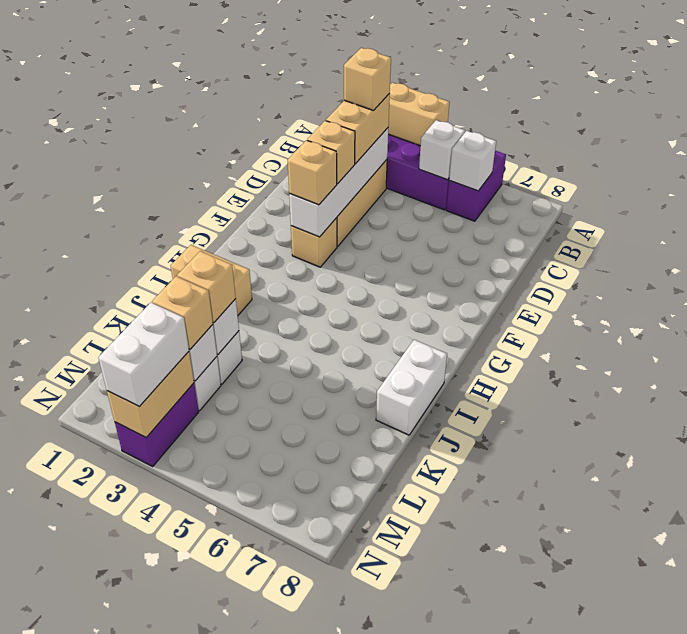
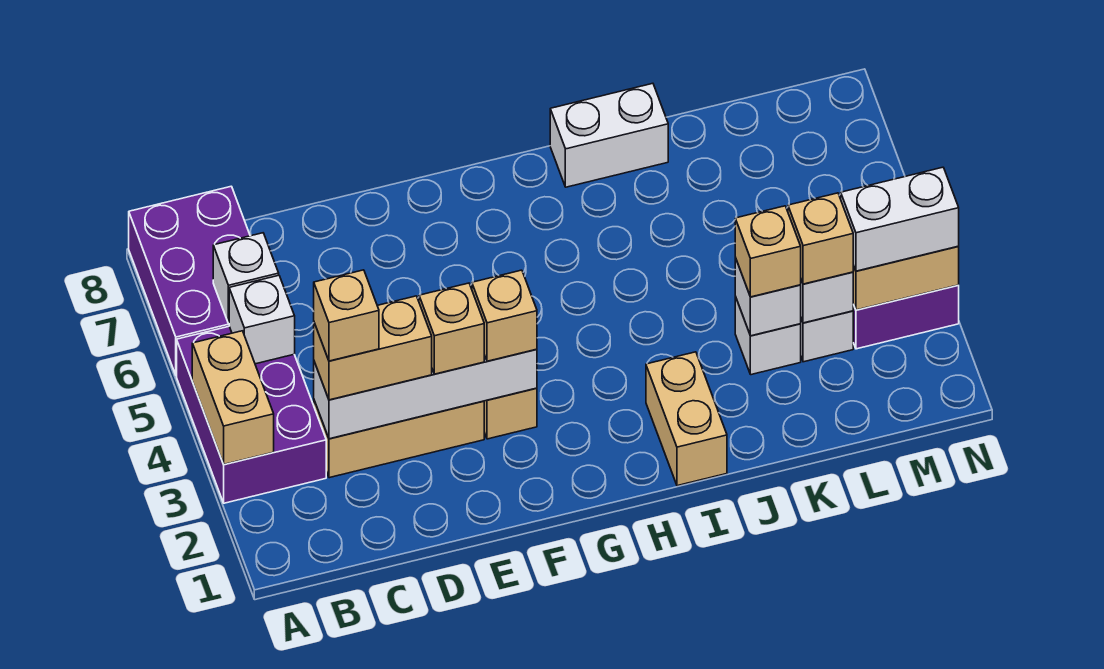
purple 1x2 brick [446,151,506,221] -> purple 2x3 brick [129,186,250,375]

